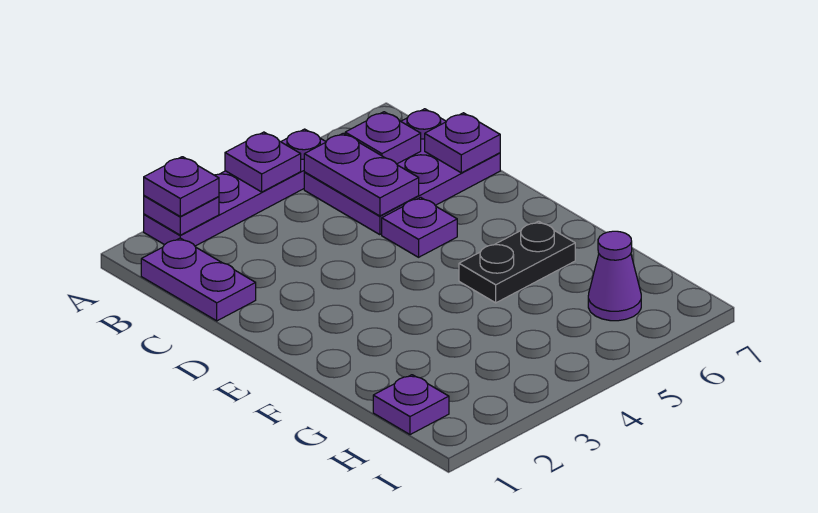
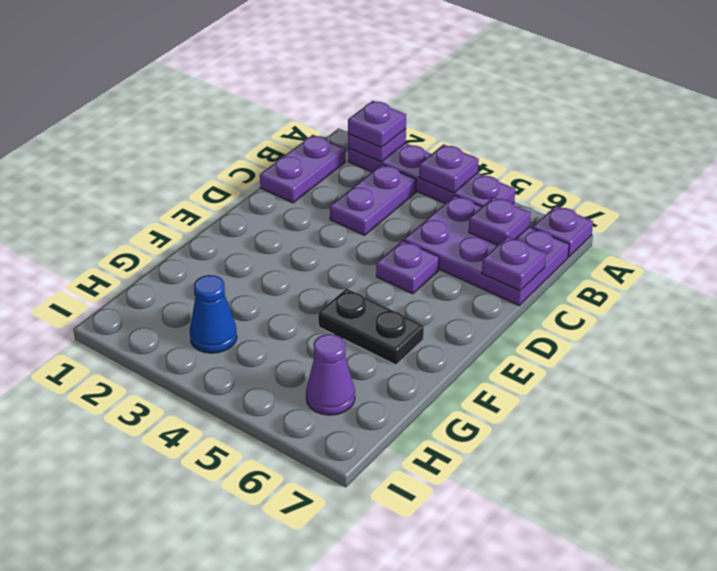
purple 1x2 plate [304,133,419,216] -> purple 1x2 plate moved to [330,164,416,235]
purple 1x1 plate [373,375,449,435] -> purple 1x1 plate moved to [533,206,593,257]
none -> blue 1x1 cone [190,275,237,353]

